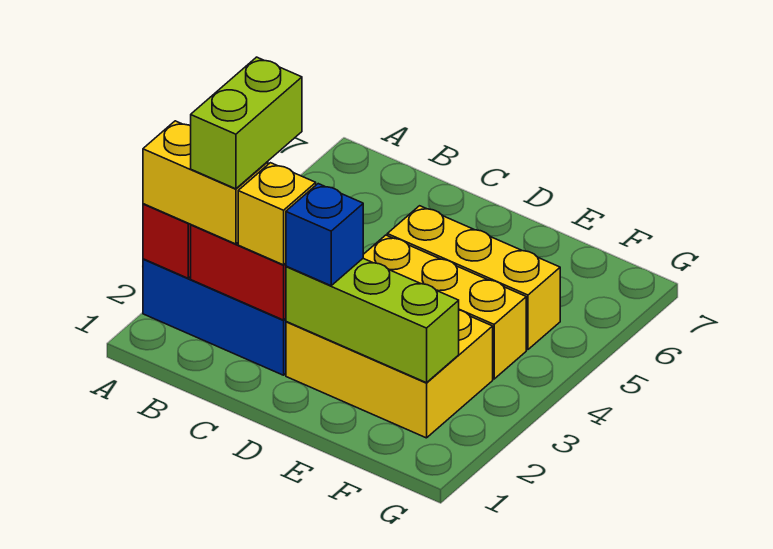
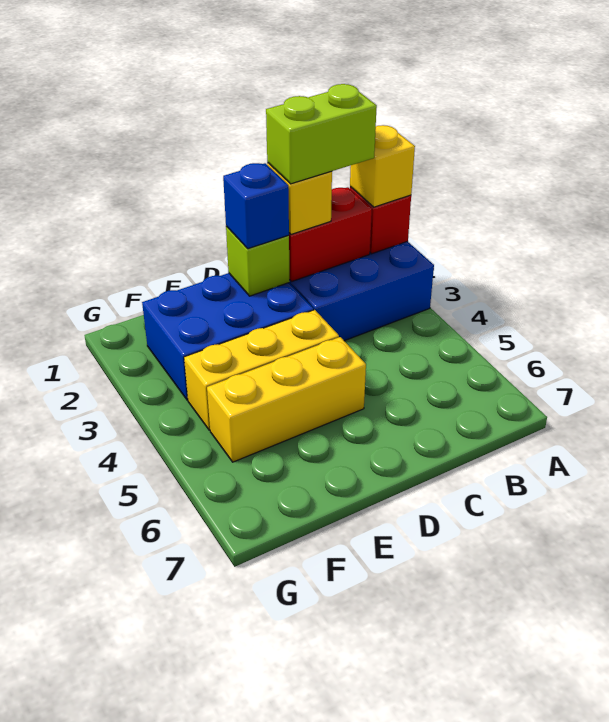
yellow 1x2 brick [143,121,268,244] -> yellow 1x1 brick [350,125,415,207]
lime 1x2 brick [191,57,302,189] -> lime 1x2 brick turned to [266,84,377,184]
yellow 2x3 brick [286,310,493,438] -> blue 2x3 brick [142,273,314,400]
lime 1x3 brick [286,259,459,383] -> lime 1x1 brick [226,226,290,296]

